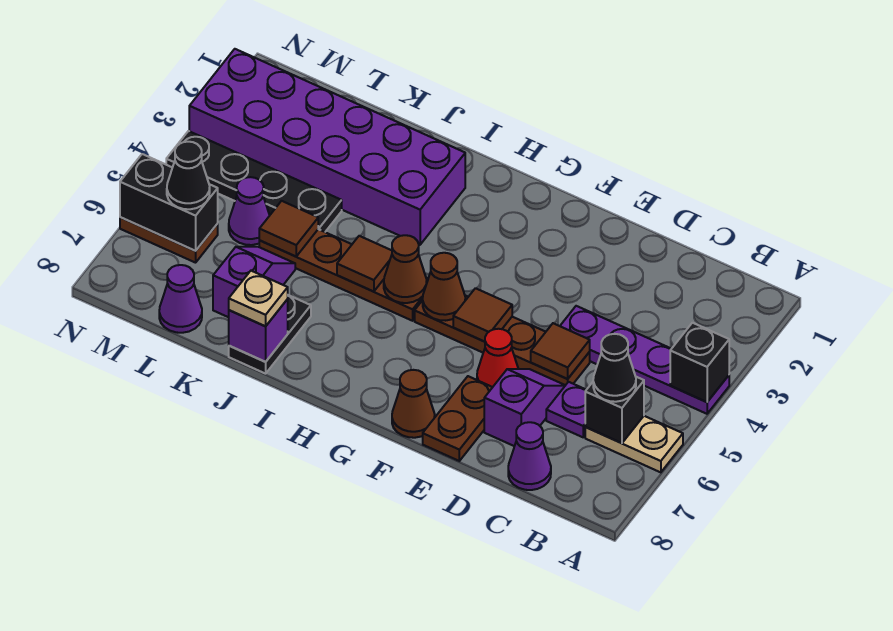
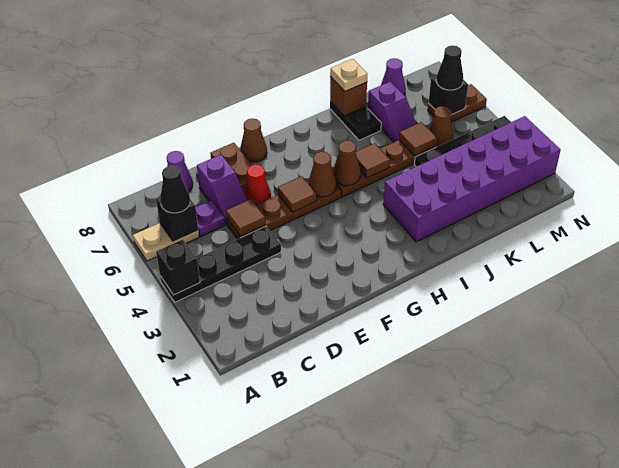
purple 1x4 plate [560,306,729,414] -> black 1x4 plate [160,226,281,302]
purple 1x1 brick [229,299,288,362] -> brown 1x1 brick [330,77,367,116]
purple 1x1 cone [229,177,270,245] -> brown 1x1 cone [429,106,453,147]
black 1x2 brick [120,154,218,251] -> black 1x1 brick [429,76,468,115]

